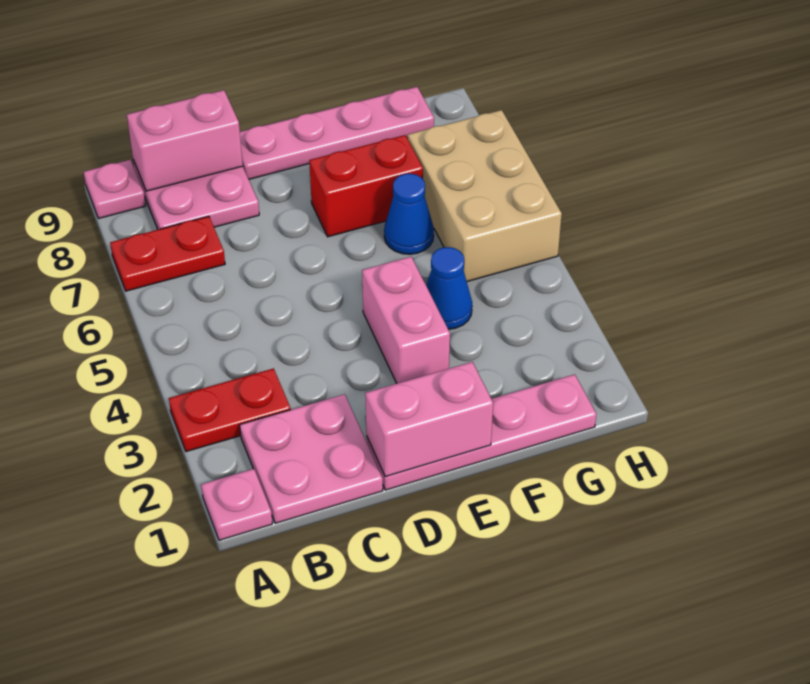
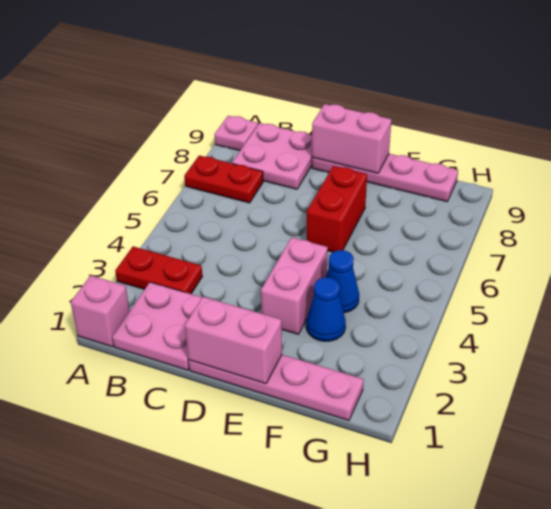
pink 1x1 plate [201,469,272,540] -> pink 1x1 brick [71,275,130,347]
pink 1x2 brick [127,90,243,191] -> pink 1x2 brick moved to [312,104,391,173]
red 1x2 brick [309,135,423,237] -> red 1x2 brick turned to [307,166,367,252]
blue 1x1 cone [384,174,434,254] -> blue 1x1 cone moved to [306,277,346,341]
tan 2x3 brick [408,110,562,282] -> none

